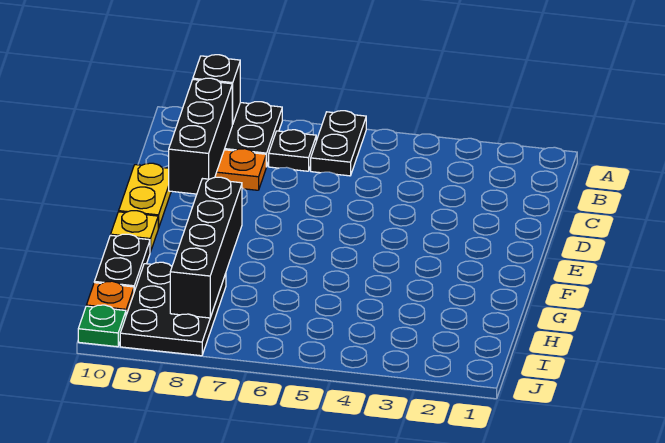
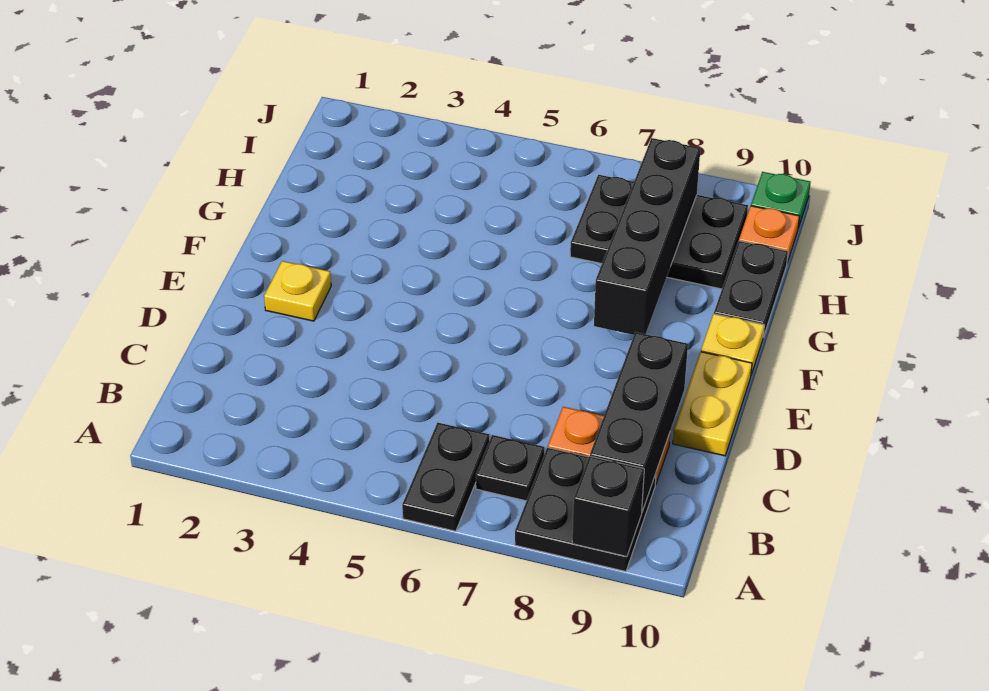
none -> yellow 1x1 plate [264,261,331,321]
black 2x3 plate [120,262,226,356] -> black 2x3 plate turned to [570,175,748,289]

